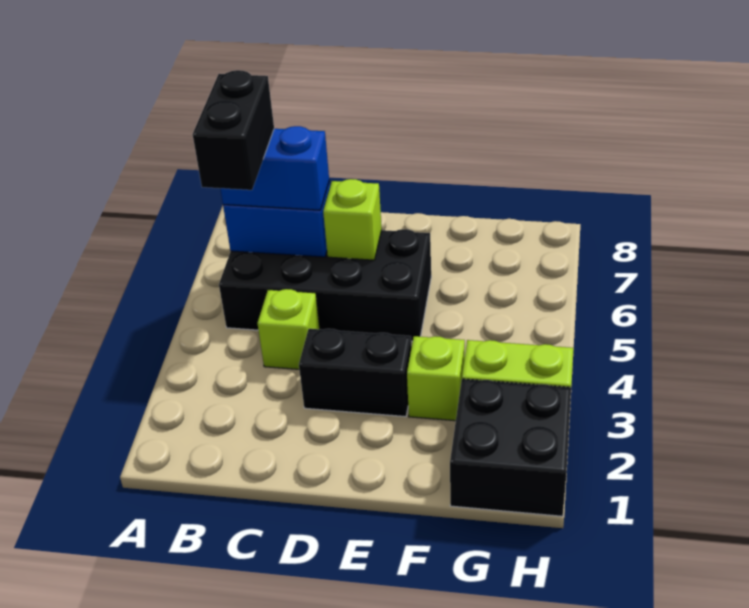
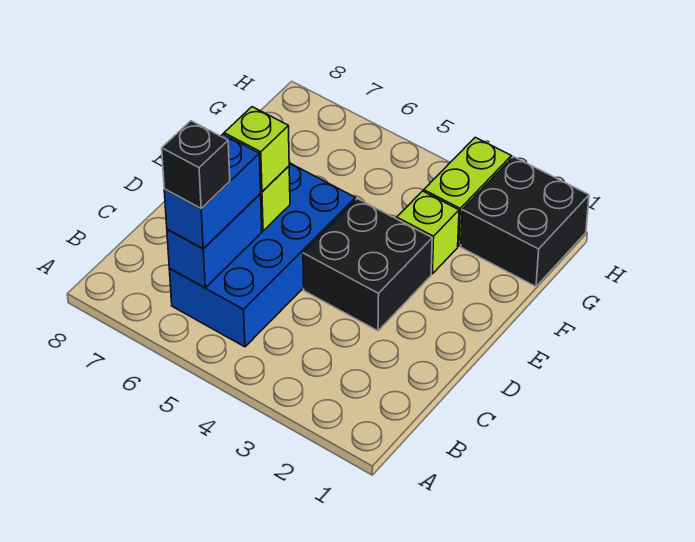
black 2x4 brick [219,229,431,341] -> blue 2x4 brick [169,163,356,347]
black 1x2 brick [193,70,274,190] -> black 1x1 brick [162,121,230,208]
lime 1x1 brick [257,289,320,369] -> lime 1x1 brick moved to [224,107,289,192]
black 1x2 brick [299,329,412,417] -> black 2x2 brick [303,199,432,331]

